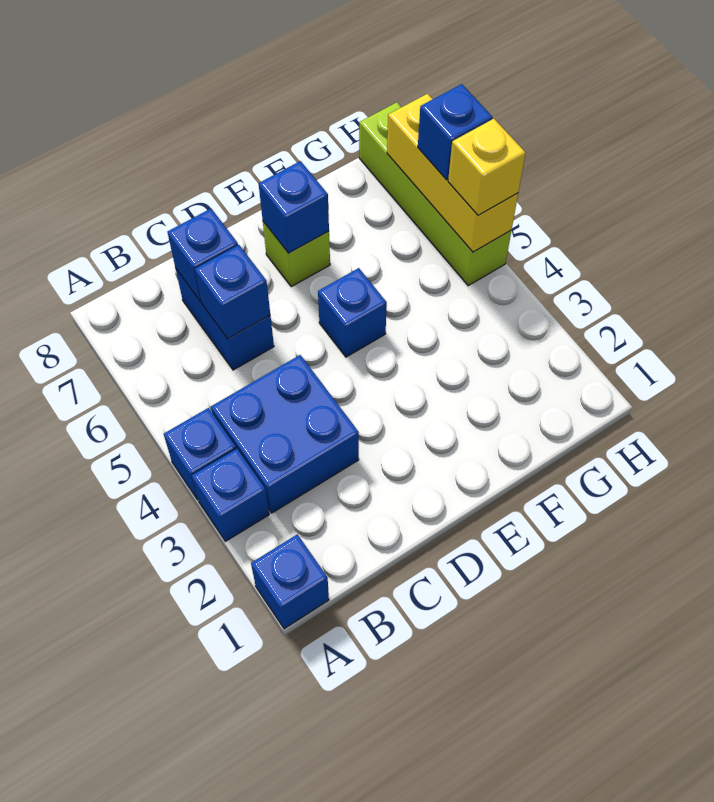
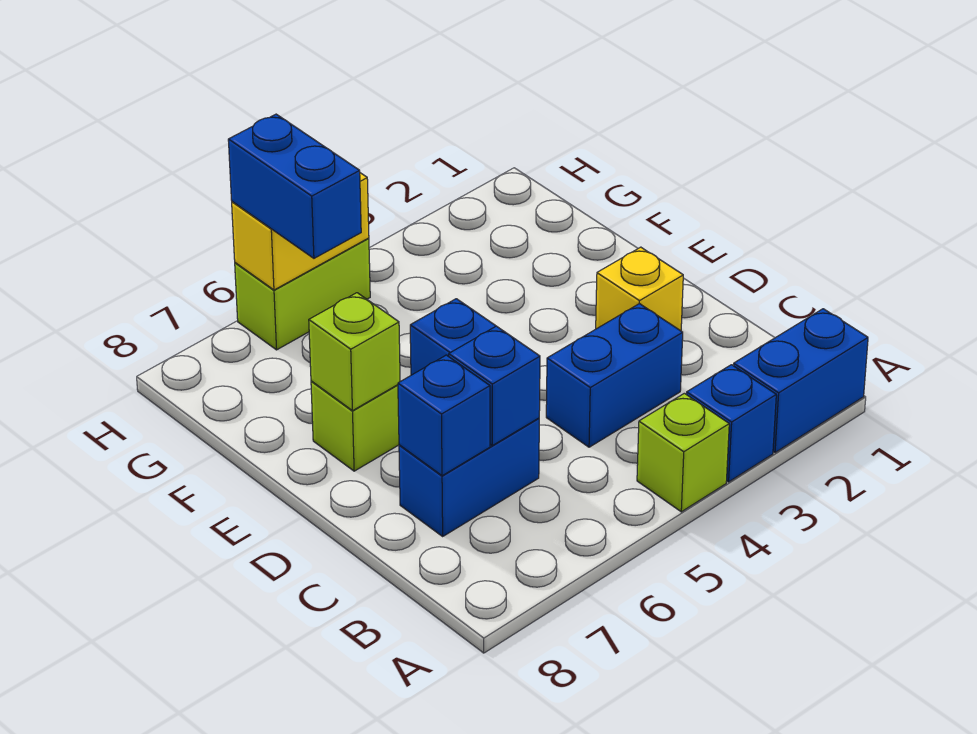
blue 1x1 brick [251,534,329,629] -> blue 1x2 brick [734,309,868,453]
blue 1x1 brick [164,408,236,500] -> lime 1x1 brick [637,393,729,512]
blue 2x2 brick [211,355,359,513] -> blue 1x2 brick [546,304,683,447]
blue 1x1 brick [259,161,329,253] -> lime 1x1 brick [309,293,400,411]
lime 1x4 brick [359,102,511,286] -> lime 1x2 brick [235,238,370,350]
yellow 1x3 brick [387,94,518,252] -> yellow 1x2 brick [232,173,369,290]
yellow 1x1 brick [448,119,525,215] -> yellow 1x1 brick moved to [596,247,683,331]
blue 1x1 brick [418,84,492,180] -> blue 1x2 brick [228,114,361,258]

